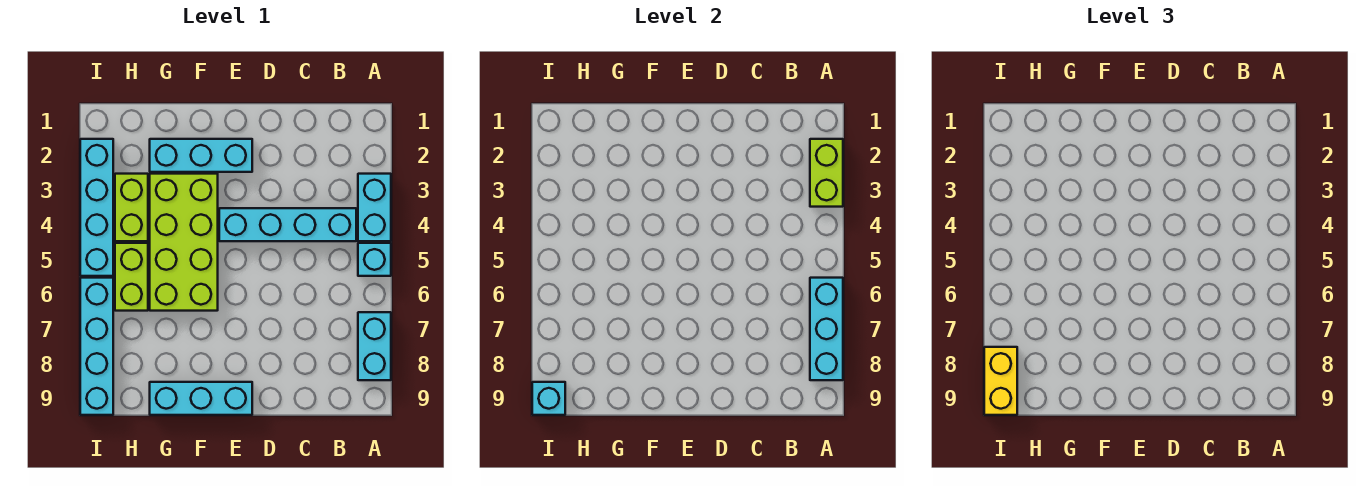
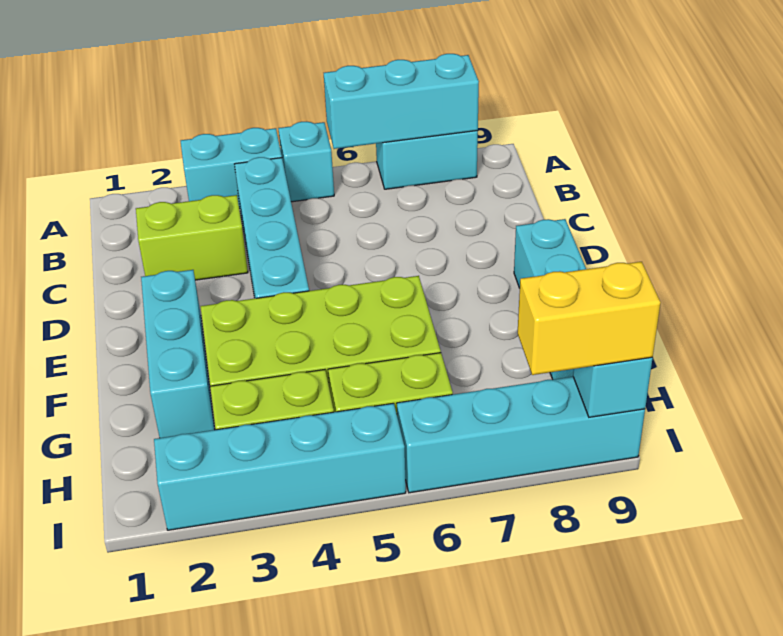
lime 1x2 brick [810,139,843,207] -> lime 1x2 brick moved to [136,195,248,280]

